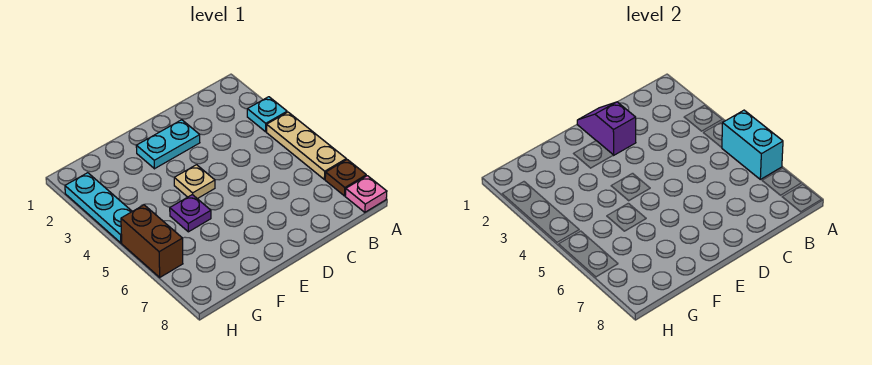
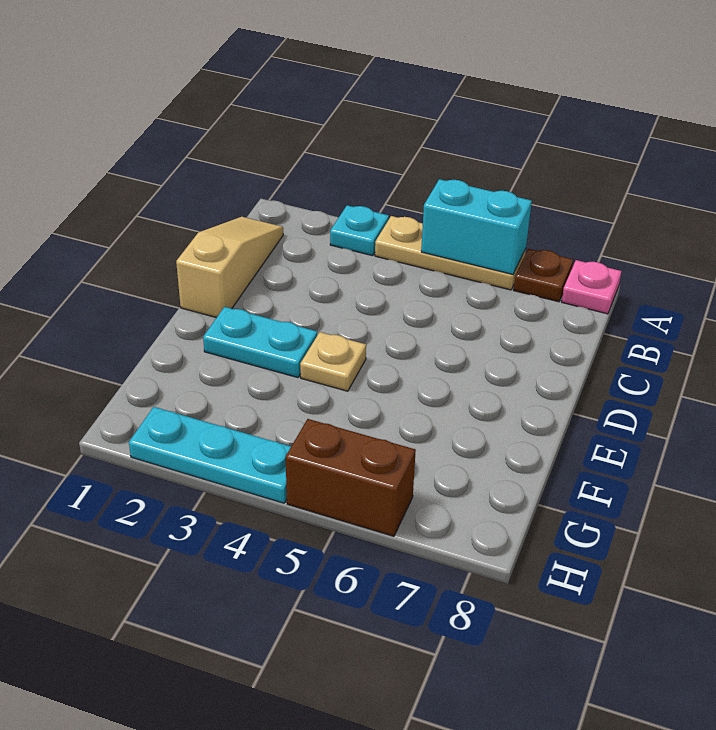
none -> tan 1x3 slope [176,217,283,318]
purple 1x2 slope [577,102,636,155] -> none
cyan 1x2 plate [136,120,200,169] -> cyan 1x2 plate turned to [203,307,317,378]
purple 1x1 plate [170,195,211,232] -> none

